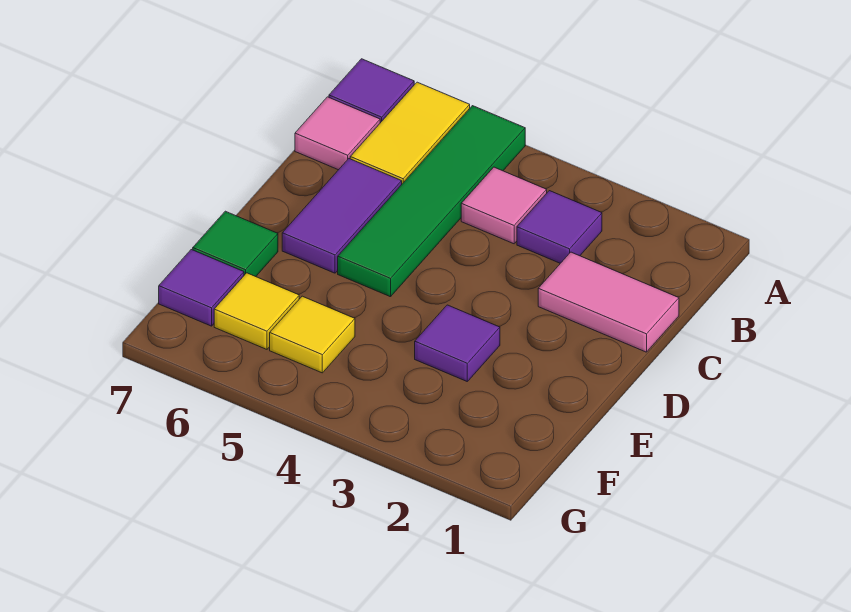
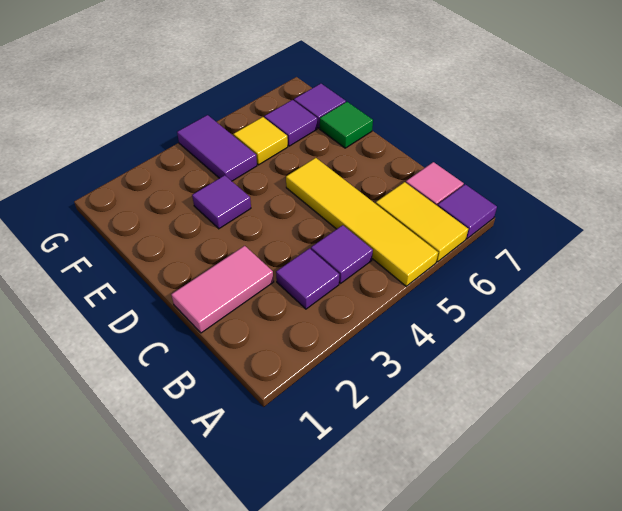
green 1x4 tile [338,106,525,297] -> yellow 1x4 tile [286,158,438,286]
pink 1x1 tile [461,167,547,244] -> purple 1x1 tile [311,225,373,283]
purple 1x2 tile [282,159,402,273] -> purple 1x2 tile moved to [177,115,257,181]
yellow 1x1 tile [214,273,299,349] -> purple 1x1 tile [264,100,317,146]

